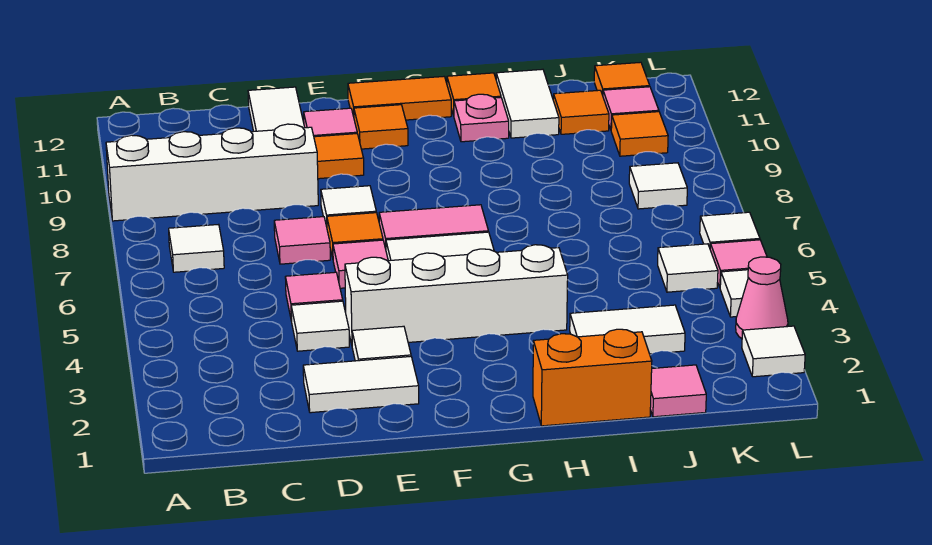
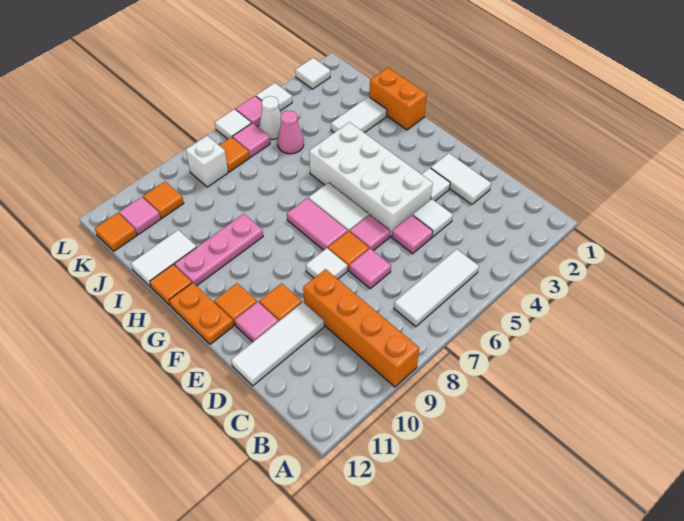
white 1x4 brick [106,124,318,221] -> orange 1x4 brick [303,269,419,387]
white 1x1 tile [169,224,224,272] -> white 1x3 tile [394,249,479,327]
white 1x4 brick [345,245,568,344] -> white 2x4 brick [309,122,433,236]
orange 1x2 tile [348,77,451,120] -> orange 1x2 plate [169,283,234,344]
pink 1x1 plate [454,94,509,142] -> pink 1x3 plate [174,214,263,286]
white 1x2 tile [570,305,685,354] -> white 1x2 tile turned to [331,97,387,133]
pink 1x1 tile [650,365,706,417] -> pink 1x1 tile moved to [232,123,270,157]
orange 1x1 tile [553,90,609,134] -> orange 1x1 tile moved to [219,137,250,172]
white 1x1 tile [658,244,718,292] -> white 1x1 cone [259,96,281,139]
white 1x1 tile [629,163,687,209] -> white 1x1 brick [186,136,228,187]
pink 1x1 cone [736,257,788,339] -> pink 1x1 cone moved to [277,111,304,154]

